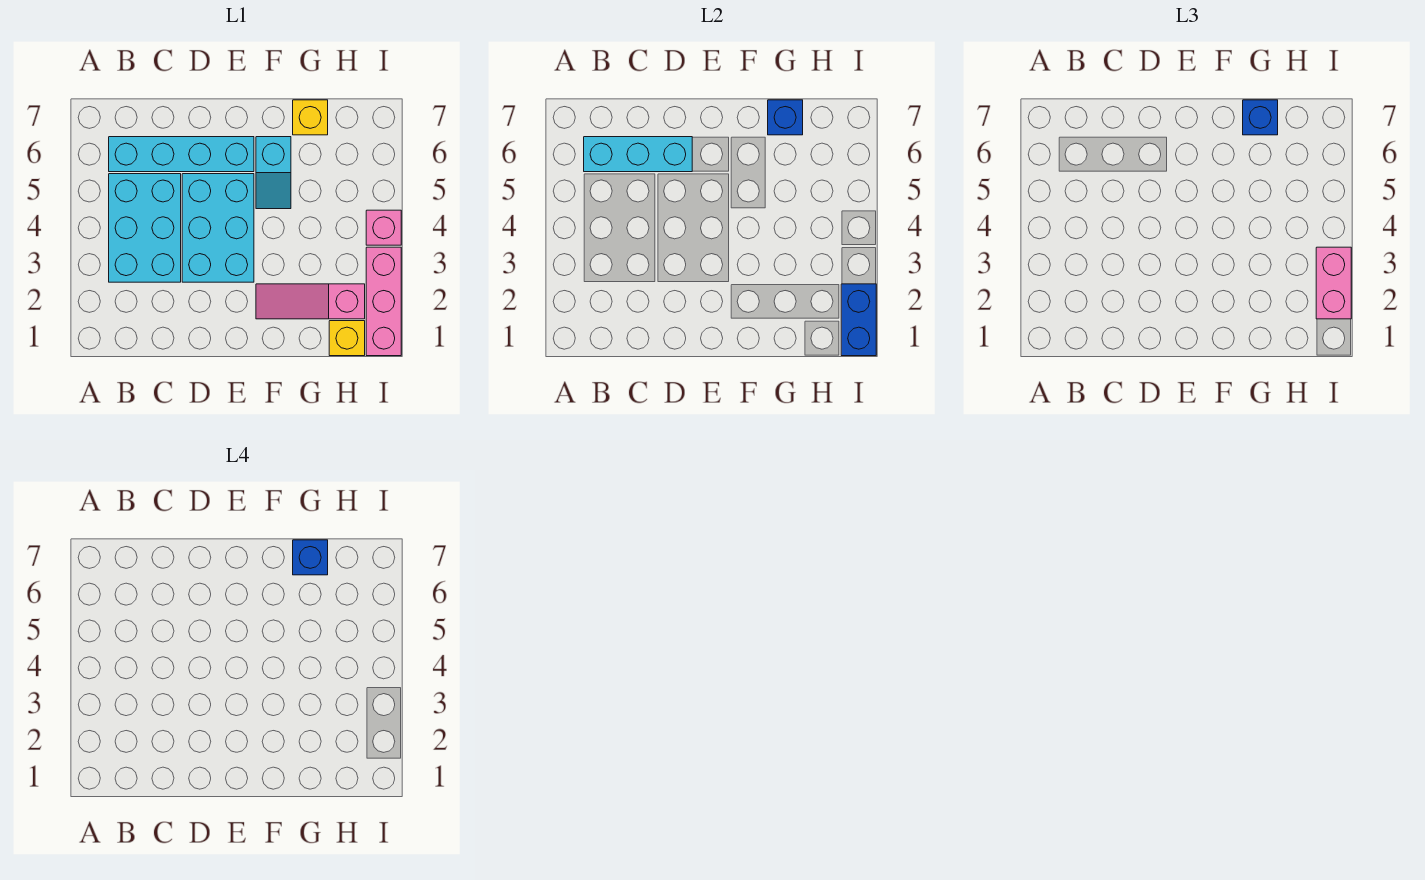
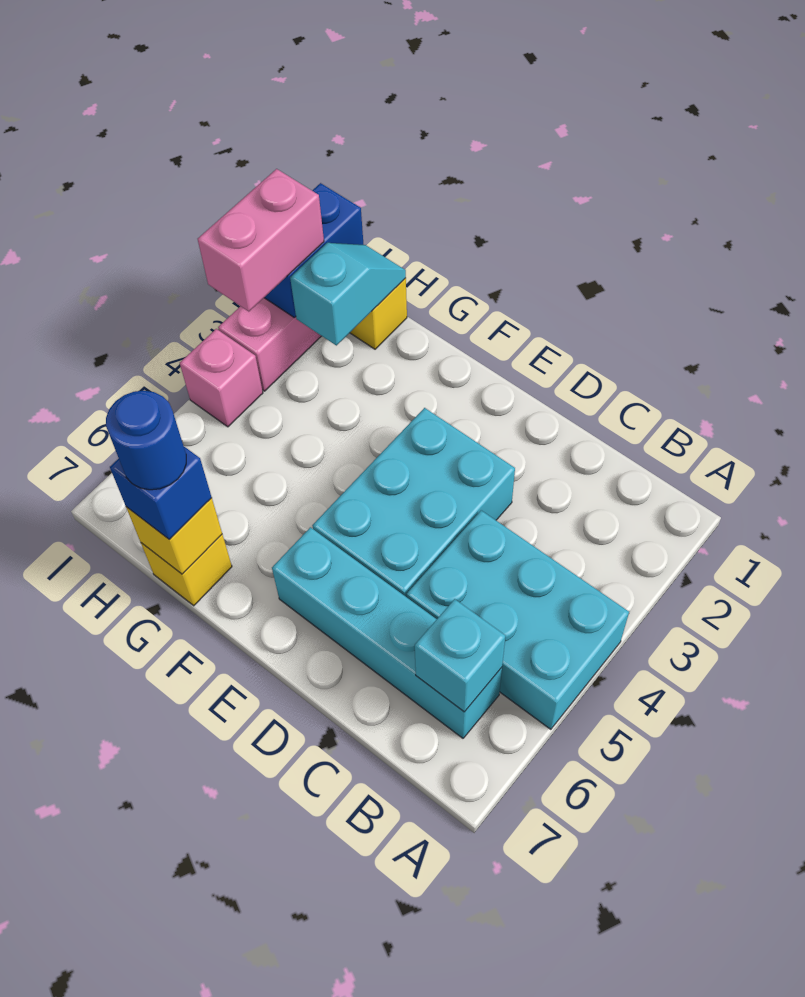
cyan 2x3 brick [109,174,181,282] -> cyan 2x3 brick turned to [407,510,629,729]
cyan 1x3 brick [584,137,692,172] -> cyan 1x1 brick [415,599,505,712]
pink 1x3 slope [256,284,365,319] -> none
cyan 1x2 slope [256,137,291,209] -> cyan 1x2 slope moved to [290,243,406,345]
blue 1x1 brick [768,100,803,135] -> yellow 1x1 brick [126,498,222,574]
blue 1x1 brick [293,540,328,575] -> blue 1x1 round brick [106,391,186,490]

